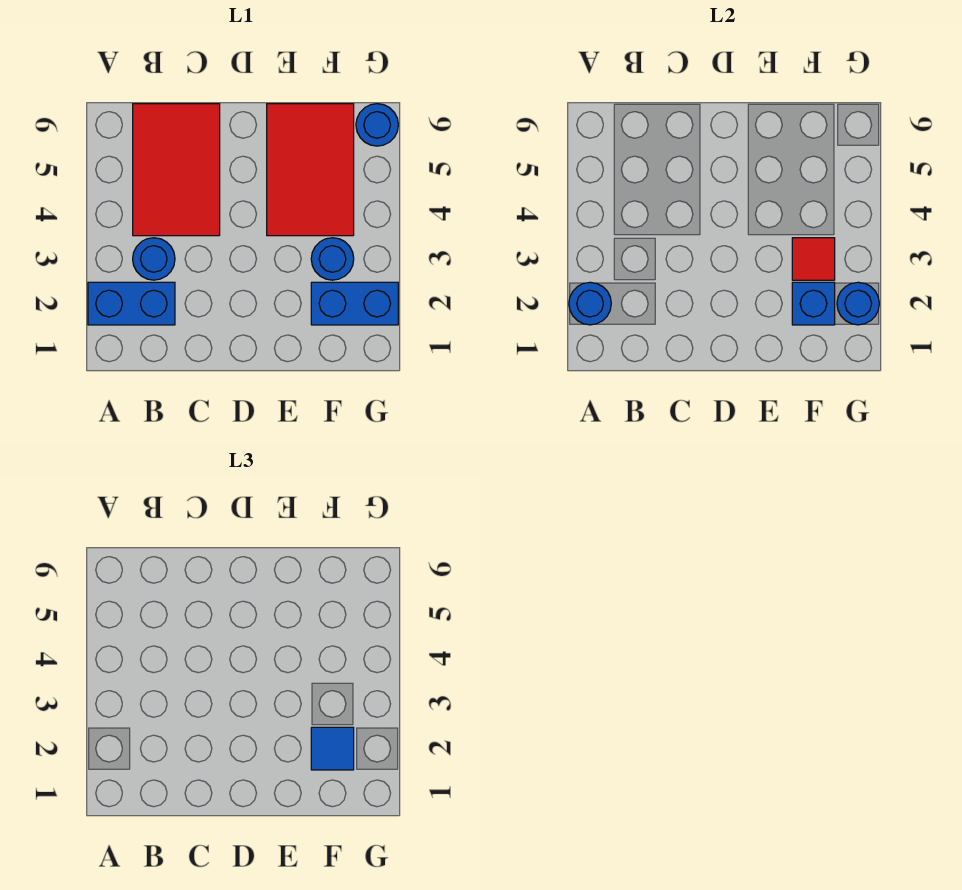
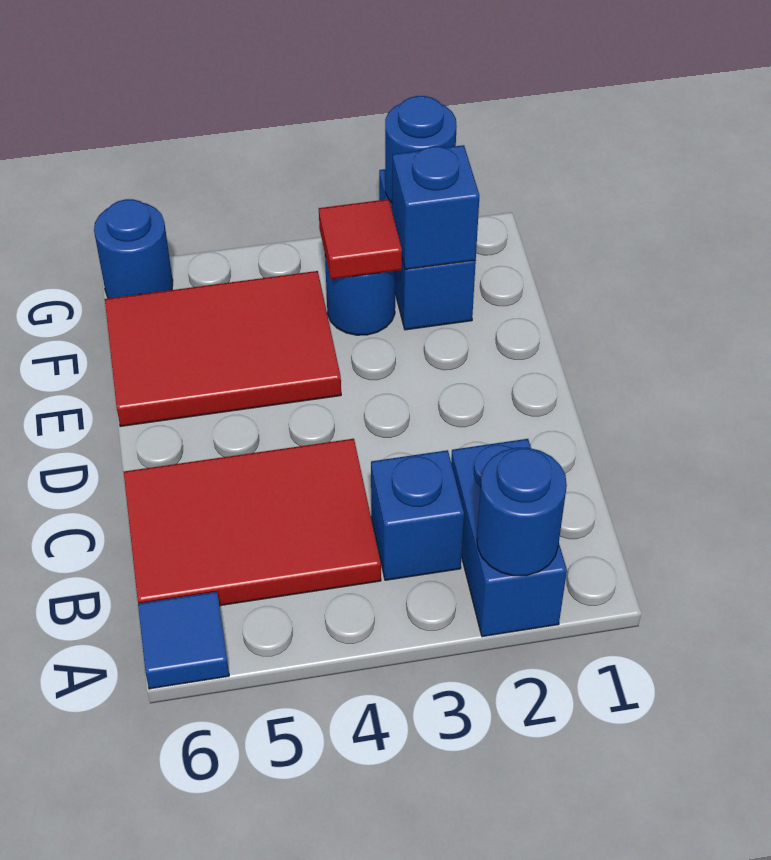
blue 1x1 round brick [133,238,175,280] -> blue 1x1 brick [371,450,464,580]
blue 1x1 tile [311,727,354,770] -> blue 1x1 tile moved to [138,592,229,689]

